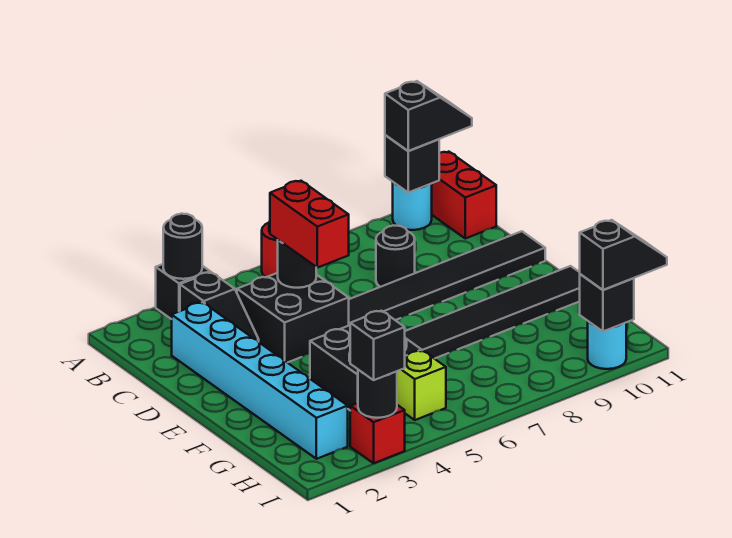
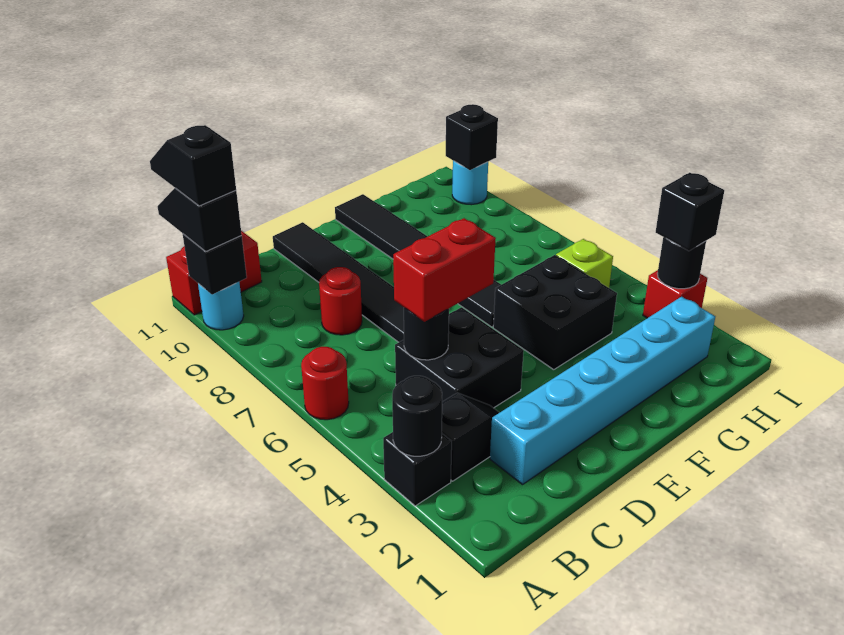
black 1x1 round brick [376,226,415,287] -> red 1x1 round brick [319,267,362,335]
black 1x2 slope [580,220,667,290] -> black 1x2 slope moved to [150,125,236,206]

